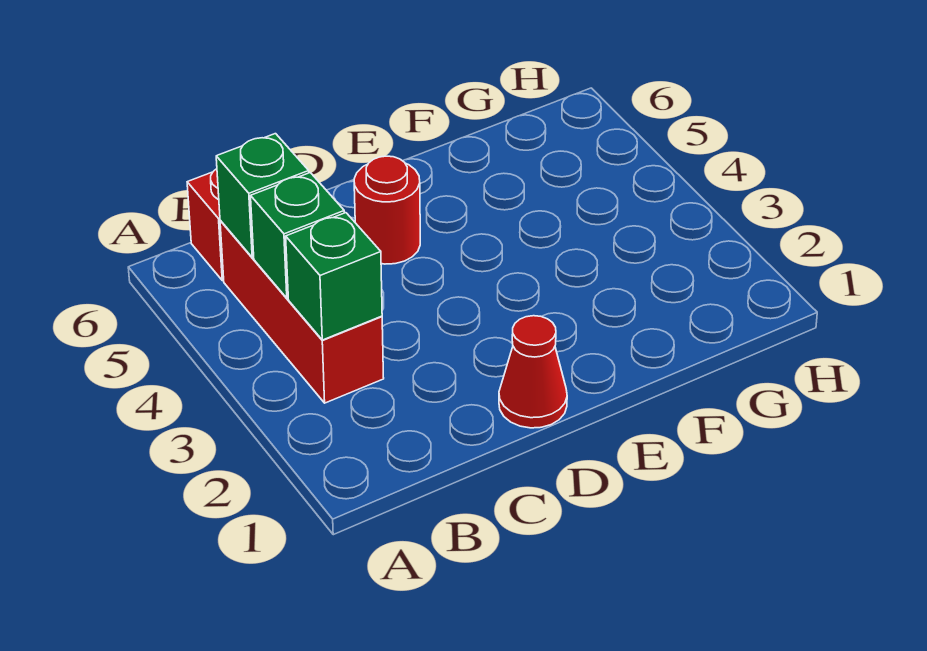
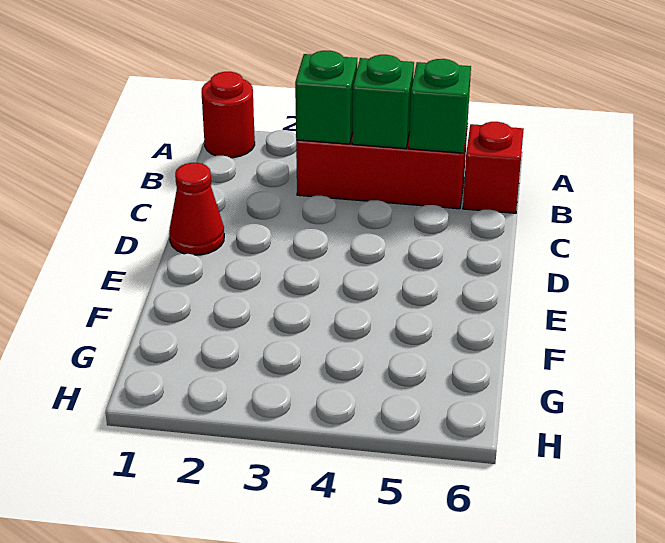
red 1x1 round brick [354,156,420,264] -> red 1x1 round brick moved to [201,72,255,158]

